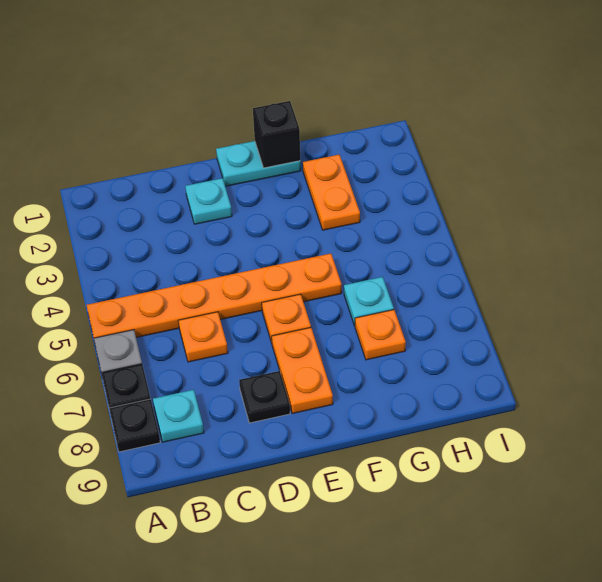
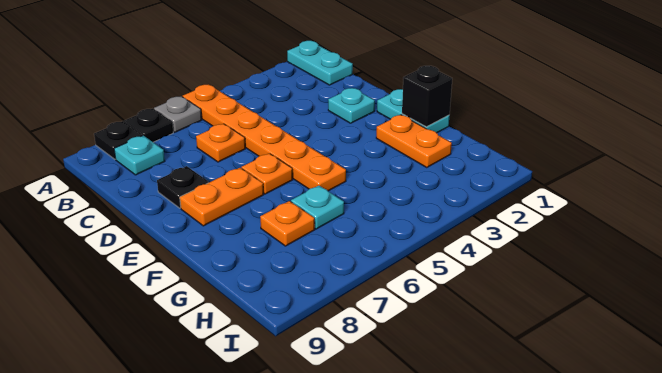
none -> cyan 1x2 plate [287,41,353,85]
orange 1x2 plate [303,155,360,230] -> orange 1x2 plate turned to [376,115,452,168]

